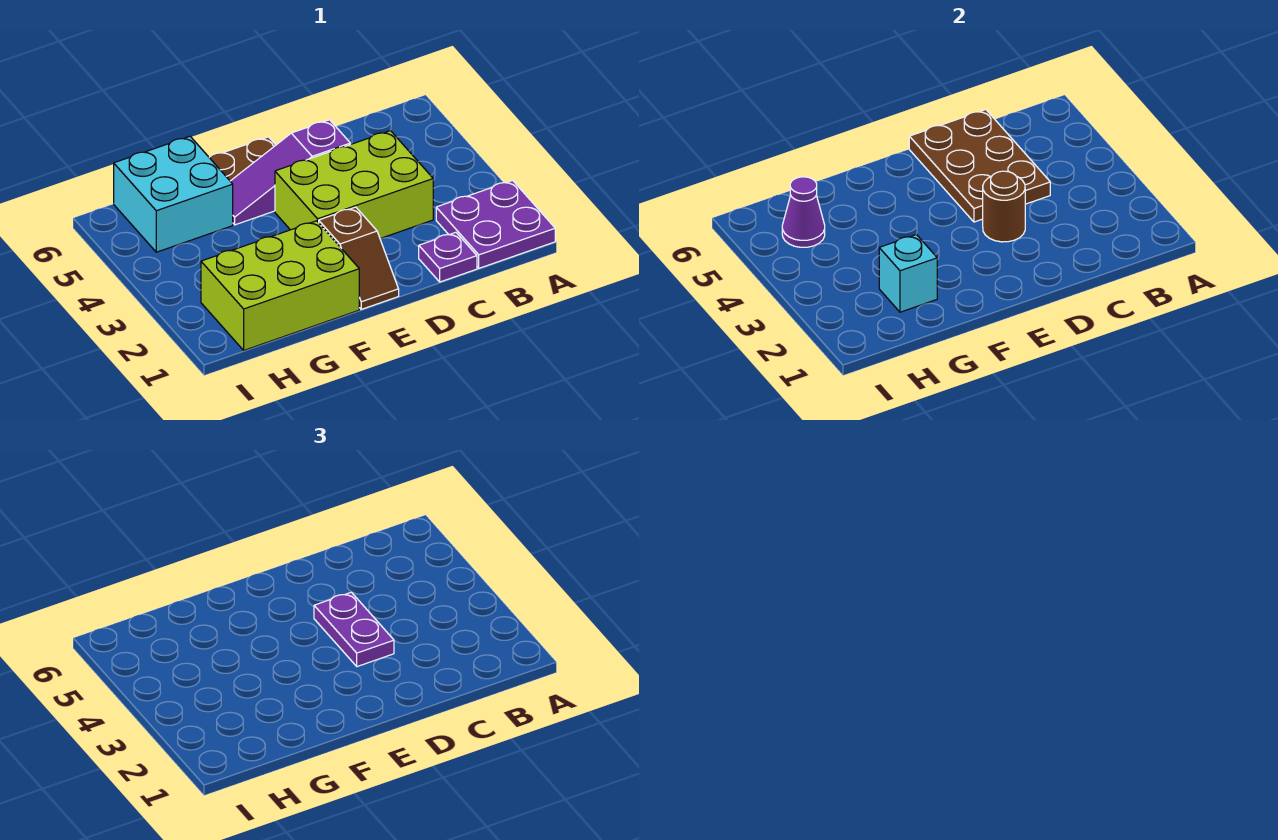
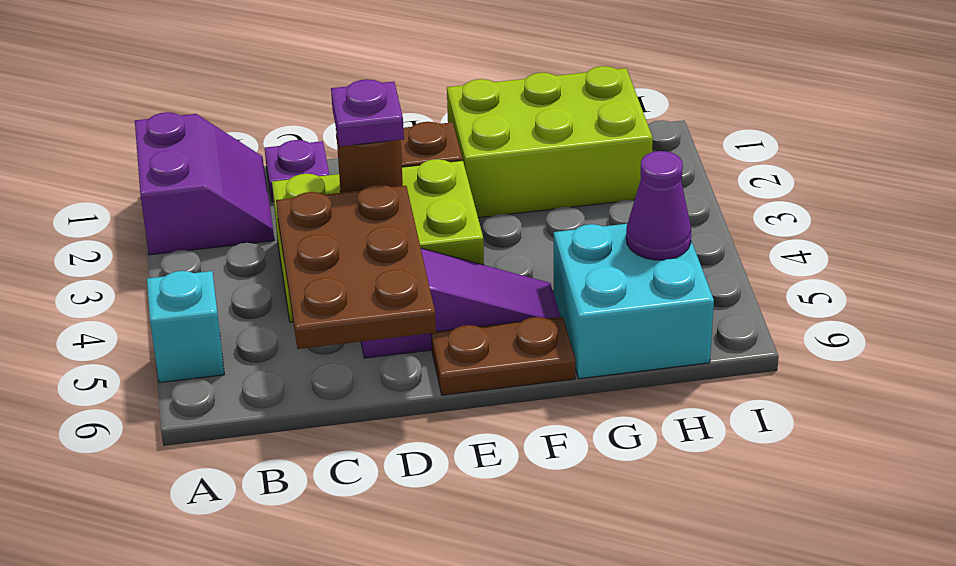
purple 2x2 plate [436,180,555,268] -> purple 2x2 slope [135,112,274,255]
purple 1x2 plate [314,592,394,667] -> purple 1x1 plate [331,79,404,146]
cyan 1x1 brick [879,234,937,312] -> cyan 1x1 brick moved to [147,271,224,383]

